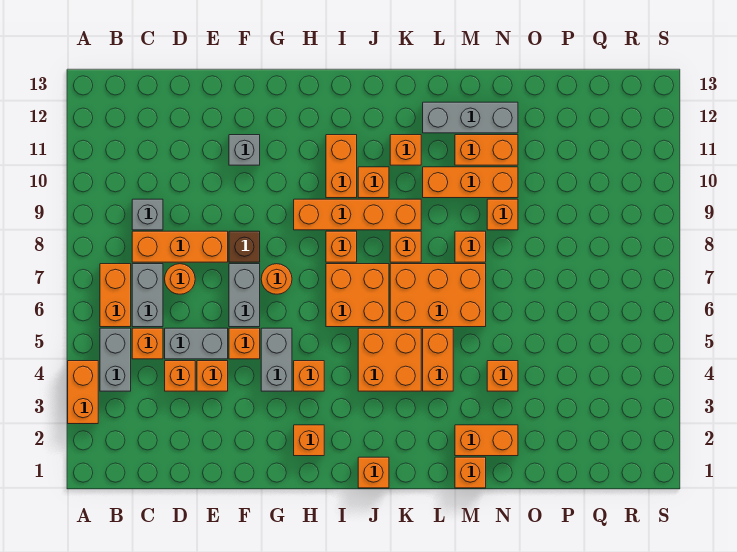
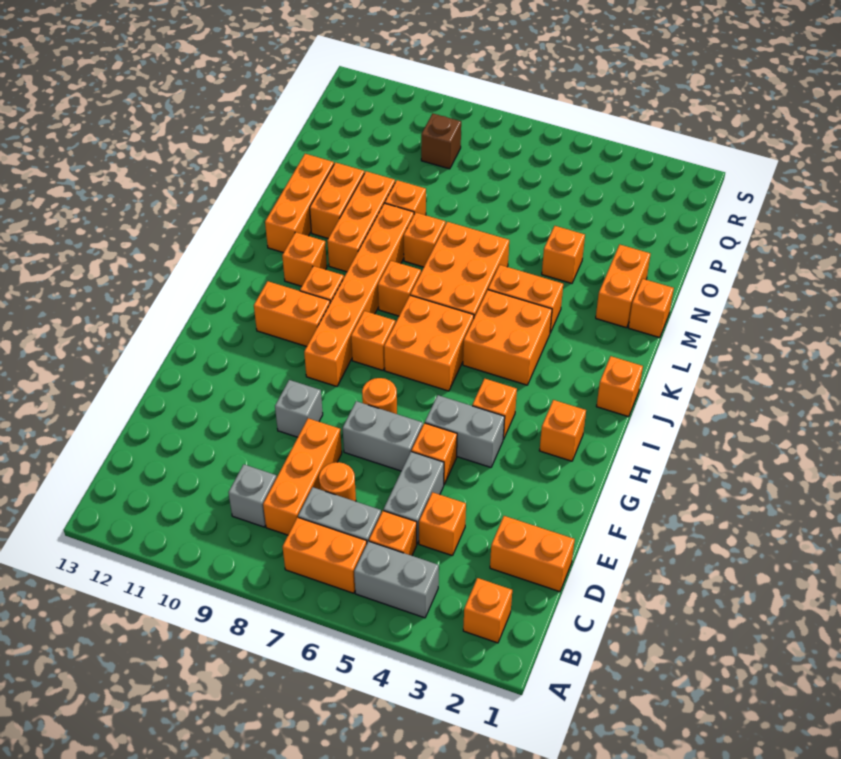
orange 1x2 brick [68,361,98,424] -> orange 1x2 brick moved to [490,516,575,592]
orange 1x1 brick [197,361,228,391] -> orange 1x1 brick moved to [463,578,512,643]
brown 1x1 brick [229,231,260,262] -> brown 1x1 brick moved to [421,114,461,169]
grey 1x1 brick [229,135,260,165] -> grey 1x1 brick moved to [275,380,323,437]
orange 1x4 brick [294,199,421,230] -> orange 1x6 brick [304,203,414,386]
grey 1x3 brick [423,102,518,133] -> orange 1x3 brick [265,154,334,253]

